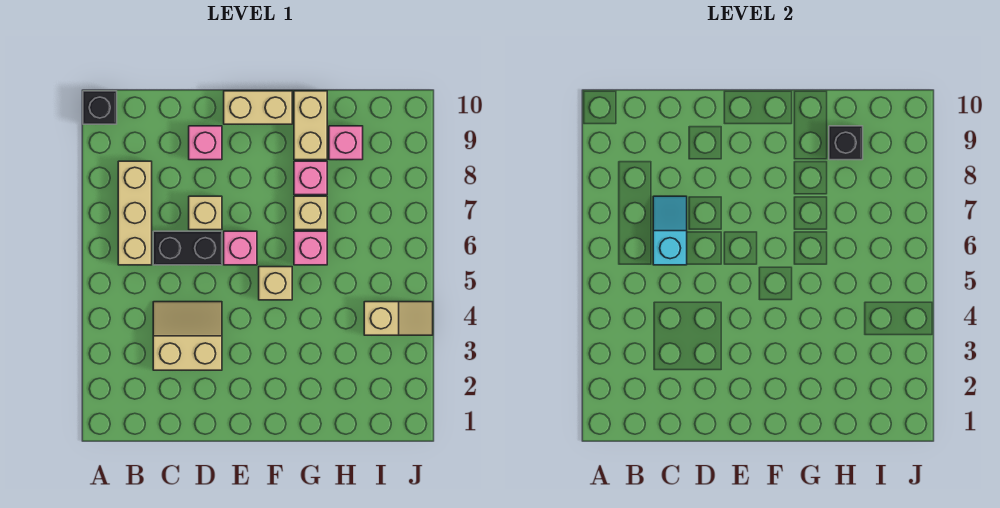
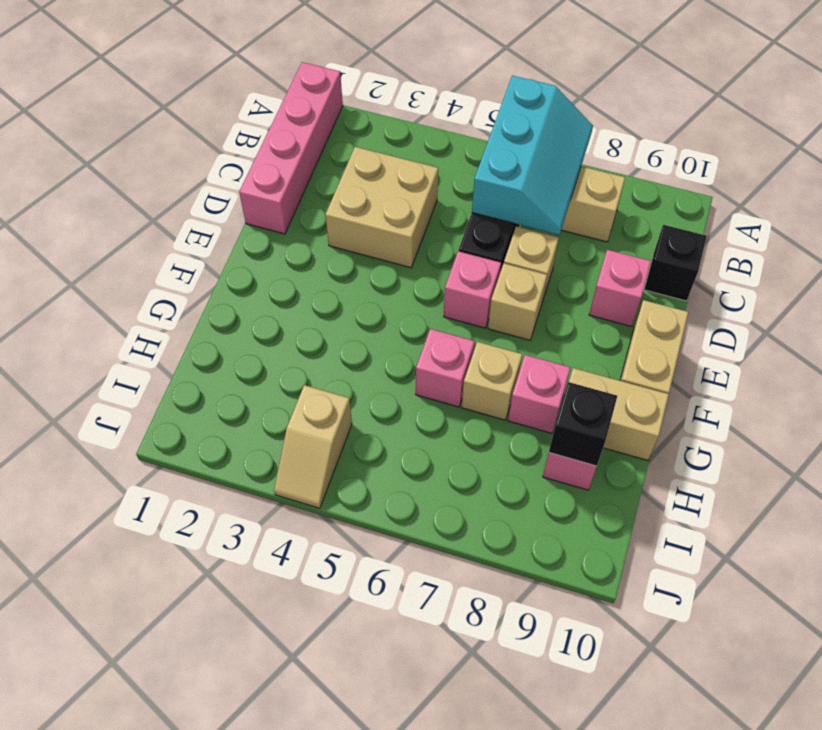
none -> pink 1x4 brick [239,62,343,234]
black 1x1 brick [83,91,117,124] -> black 1x1 brick moved to [644,225,707,301]
tan 2x2 slope [153,302,222,370] -> tan 2x2 brick [326,147,438,268]
cyan 1x2 slope [653,196,687,265] -> cyan 2x3 slope [472,76,593,235]
tan 1x1 brick [259,267,292,300] -> tan 1x1 brick moved to [488,263,547,340]

